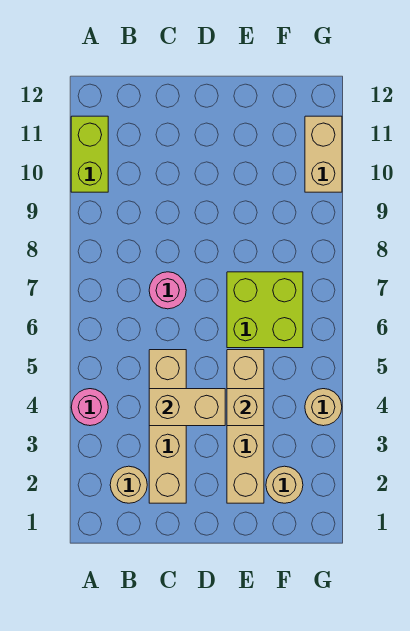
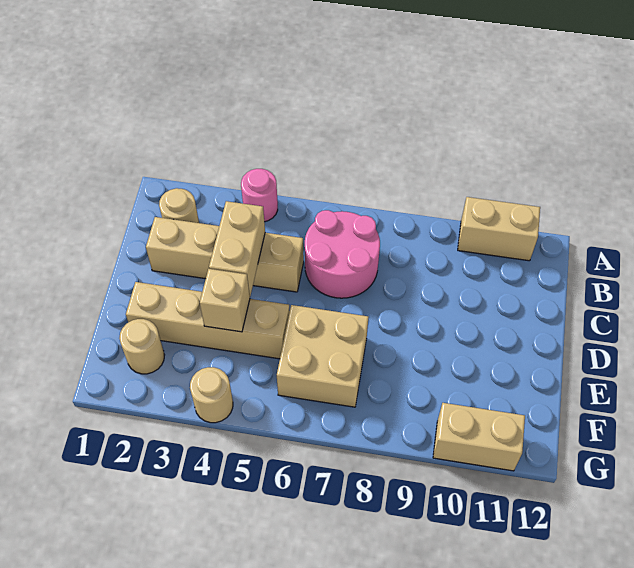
lime 1x2 brick [71,116,108,192] -> tan 1x2 brick [458,197,540,261]
pink 1x1 round brick [149,272,186,309] -> pink 2x2 round brick [305,210,380,298]
lime 2x2 brick [227,272,303,348] -> tan 2x2 brick [277,305,368,407]

